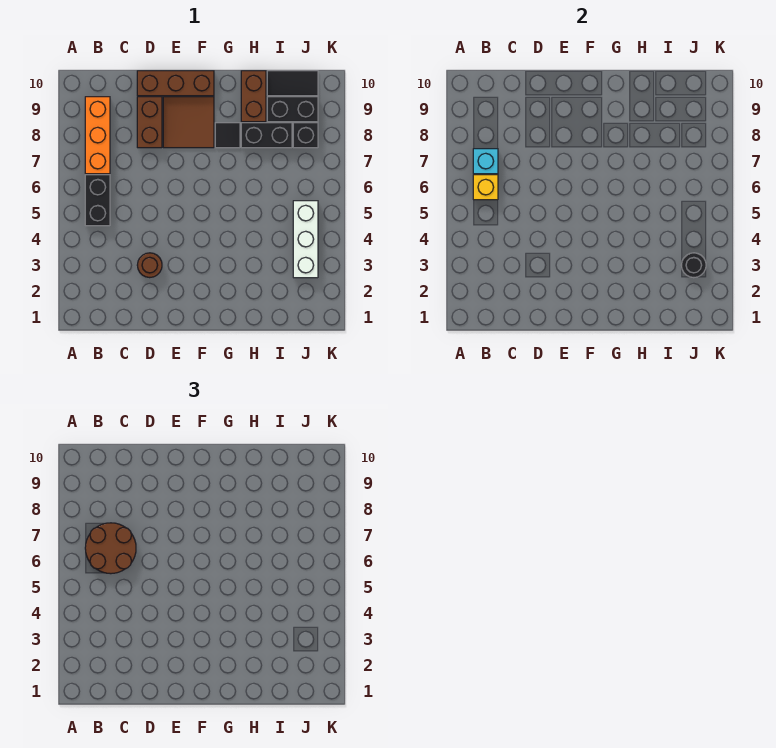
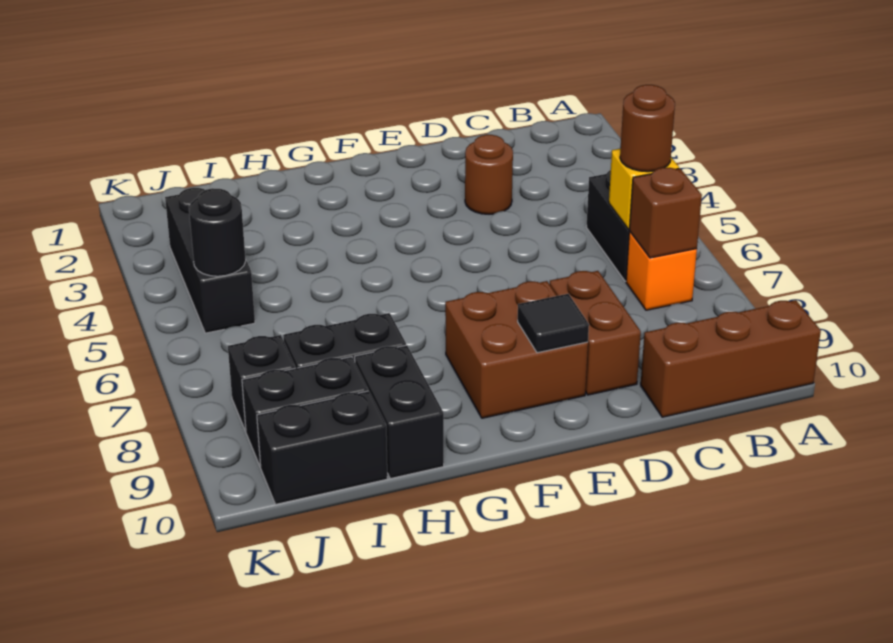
brown 2x2 round brick [85,523,136,574] -> brown 1x1 round brick [620,85,675,172]
orange 1x3 brick [85,97,110,174] -> orange 1x1 brick [626,232,697,310]
cyan 1x1 brick [473,149,498,174] -> brown 1x1 brick [629,168,702,258]
brown 1x3 brick [137,71,214,96] -> brown 1x3 brick moved to [641,300,821,417]
brown 2x2 tile [163,97,214,148] -> brown 2x2 brick [445,281,588,418]
black 1x1 tile [215,123,240,148] -> black 1x1 tile moved to [518,294,589,353]
brown 1x2 brick [241,71,266,122] -> black 1x2 brick [355,345,444,479]
black 1x2 tile [267,71,318,96] -> black 1x2 brick [257,391,387,504]
white 1x3 brick [293,201,318,278] -> black 1x3 brick [165,188,255,333]
black 1x1 round brick [681,253,706,278] -> black 1x1 round brick moved to [189,189,246,276]

